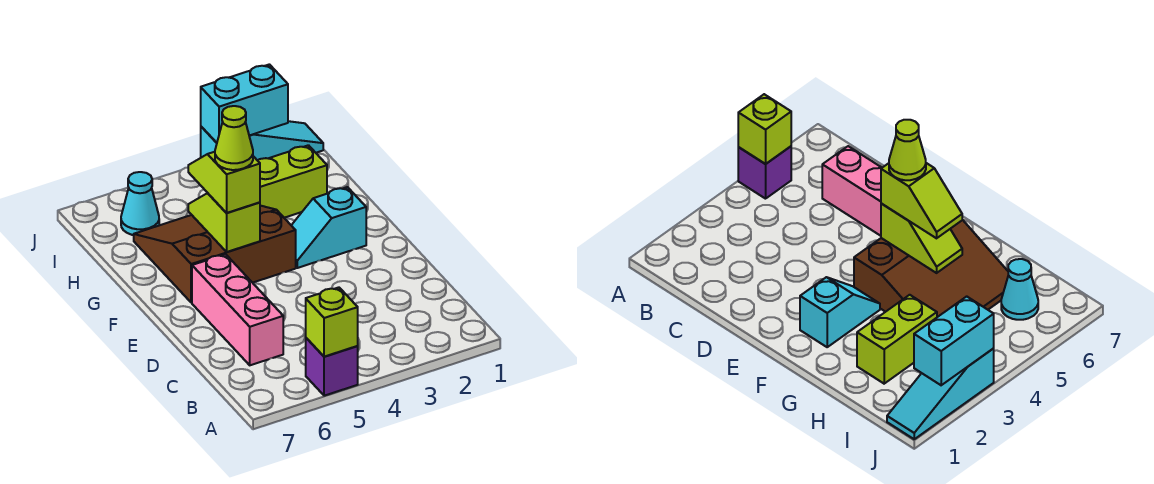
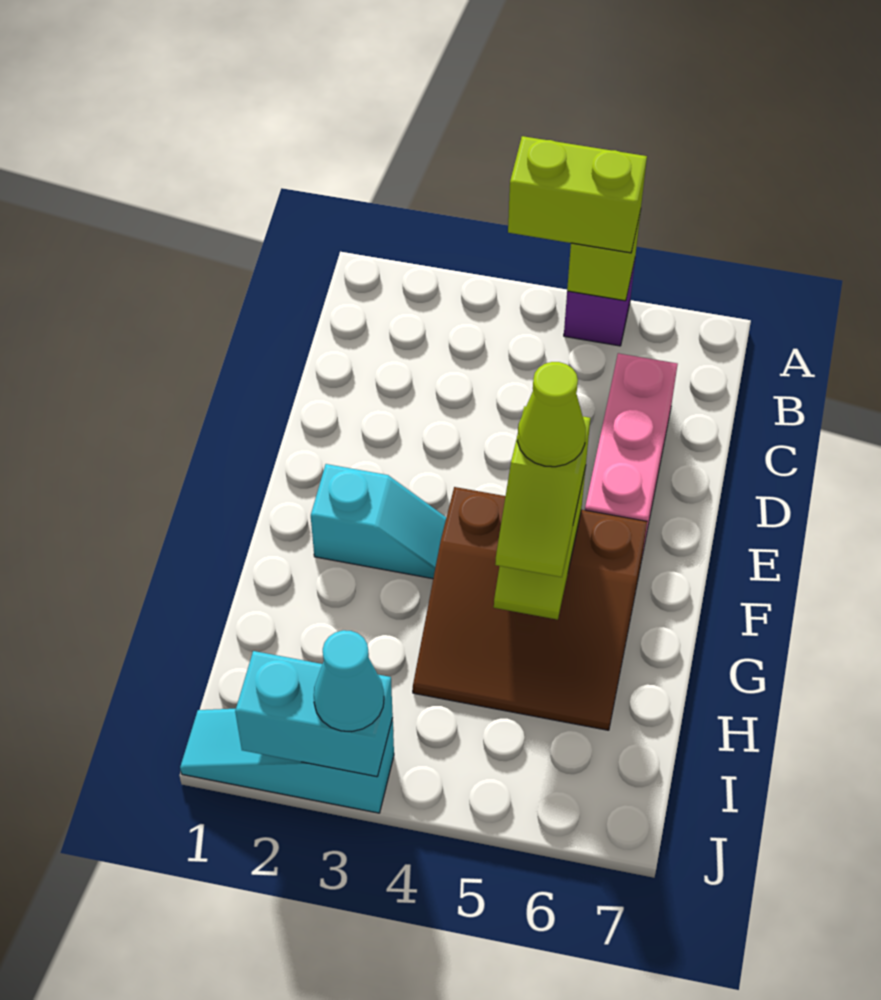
lime 1x2 brick [257,145,327,218] -> lime 1x2 brick moved to [508,136,647,253]
cyan 1x1 cone [121,172,159,235] -> cyan 1x1 cone moved to [314,630,384,732]

